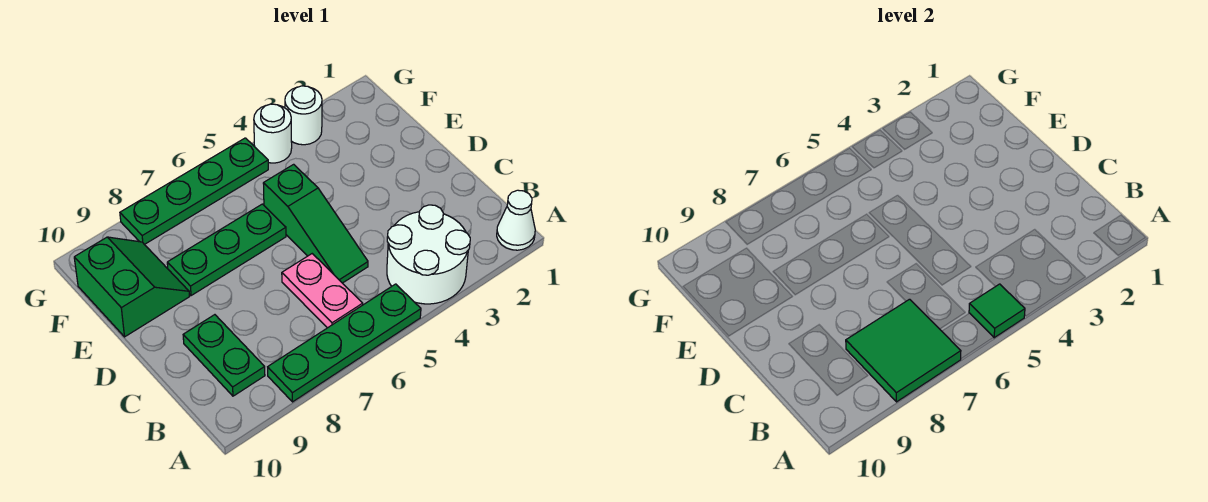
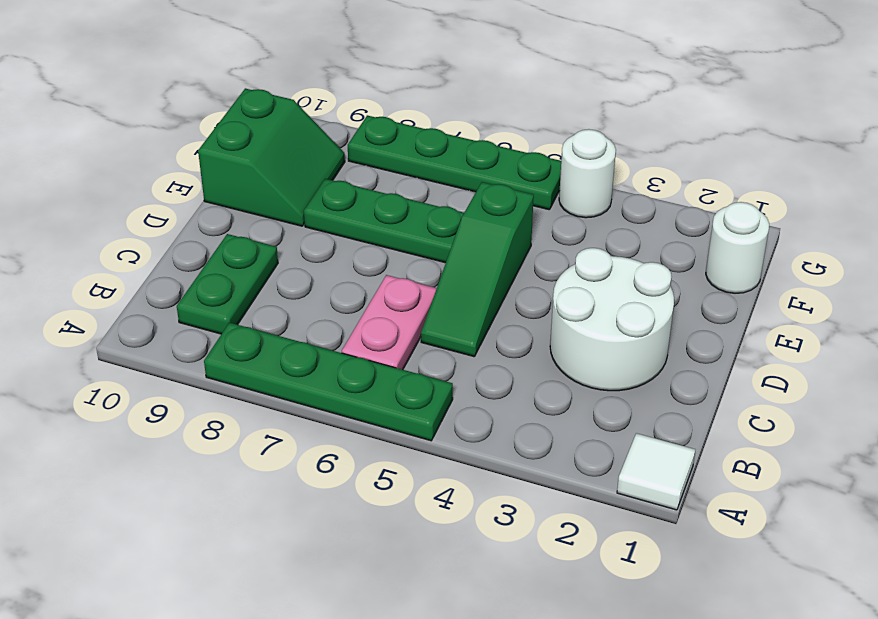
white 1x1 cone [497,190,535,250] -> white 1x1 tile [617,433,695,510]
white 2x2 round brick [387,205,470,304] -> white 2x2 round brick moved to [550,248,674,391]
green 1x1 tile [969,284,1025,338] -> none
green 2x2 tile [846,299,961,402] -> none
white 1x1 round brick [285,86,322,145] -> white 1x1 round brick moved to [706,202,769,293]

